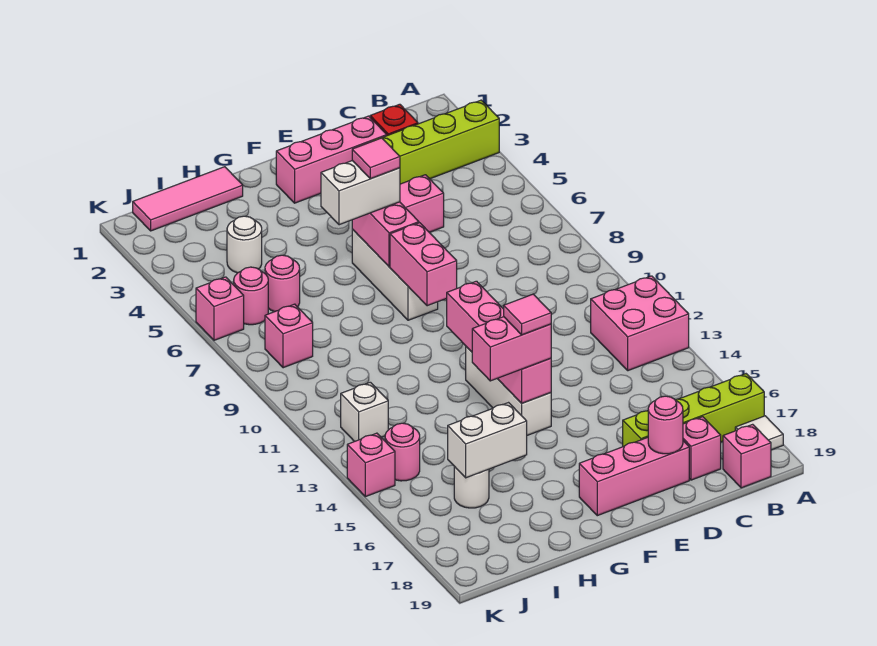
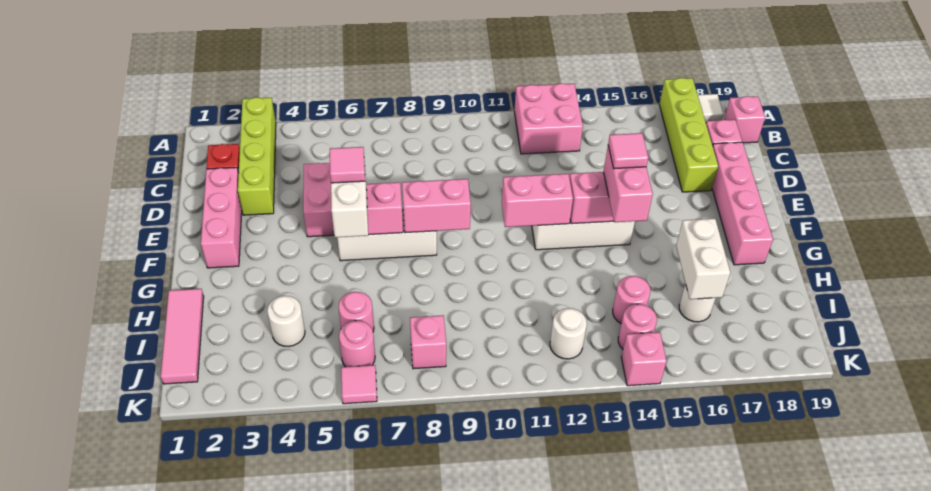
pink 1x3 brick [579,437,689,516] -> pink 1x4 brick [712,142,773,265]
pink 1x1 round brick [648,396,683,454] -> pink 1x1 round brick moved to [613,276,650,323]
white 1x1 brick [341,382,388,442] -> white 1x1 round brick [550,308,587,359]
pink 1x1 brick [196,277,244,340] -> pink 1x1 tile [341,365,377,404]

